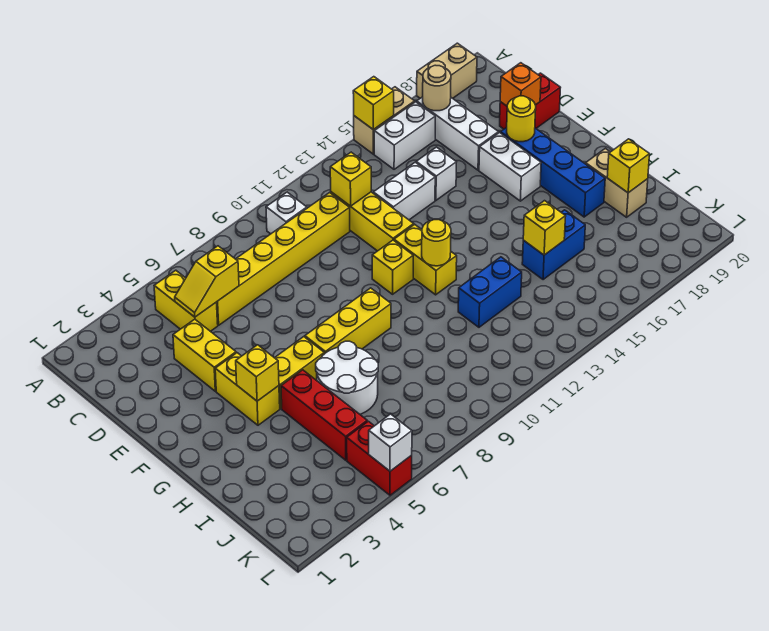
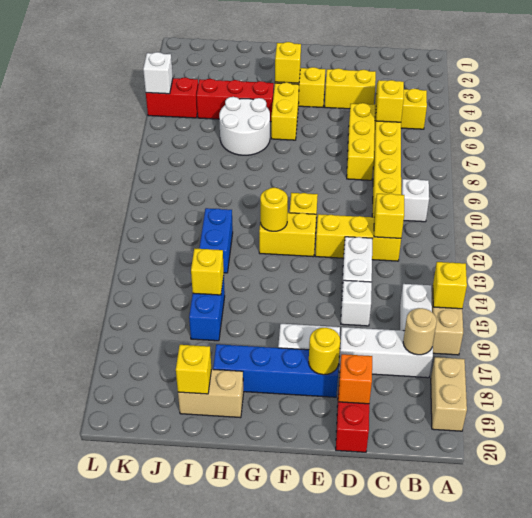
yellow 1x3 brick [305,288,391,354] -> yellow 1x3 brick moved to [347,103,375,180]

